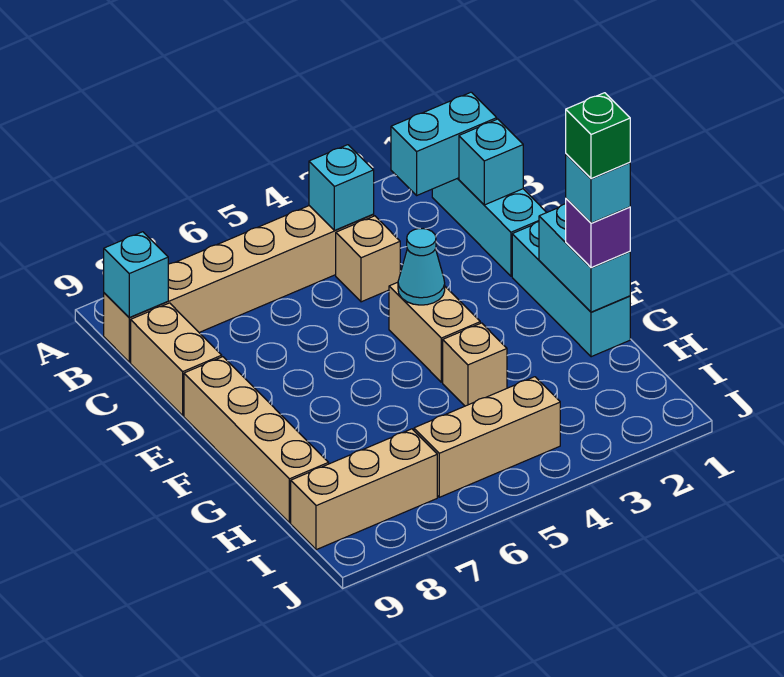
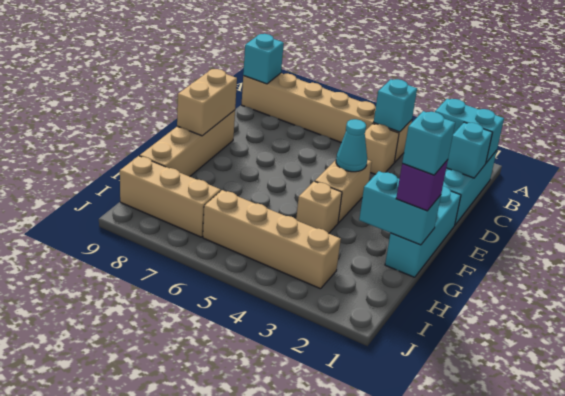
tan 1x2 brick [131,303,222,416] -> tan 1x2 brick moved to [177,69,237,136]
cyan 1x2 brick [539,204,630,312] -> cyan 1x2 brick turned to [359,171,441,245]
green 1x1 brick [566,93,630,179] -> none
tan 1x3 brick [414,377,560,497] -> tan 1x4 brick [203,190,341,289]

